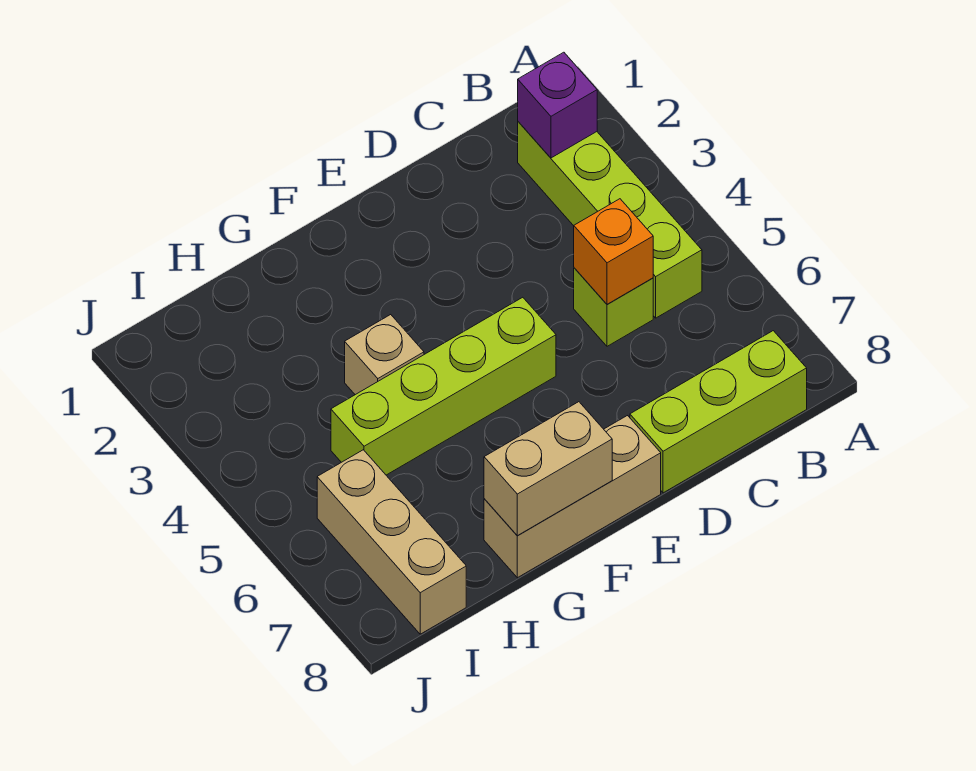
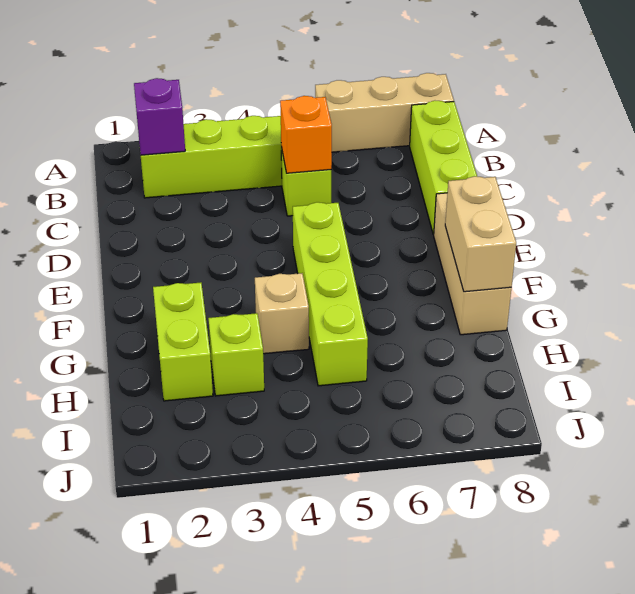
none -> lime 1x2 brick [153,282,213,401]
none -> lime 1x1 brick [208,313,264,396]
tan 1x3 brick [317,450,466,634] -> tan 1x3 brick moved to [315,73,454,152]

